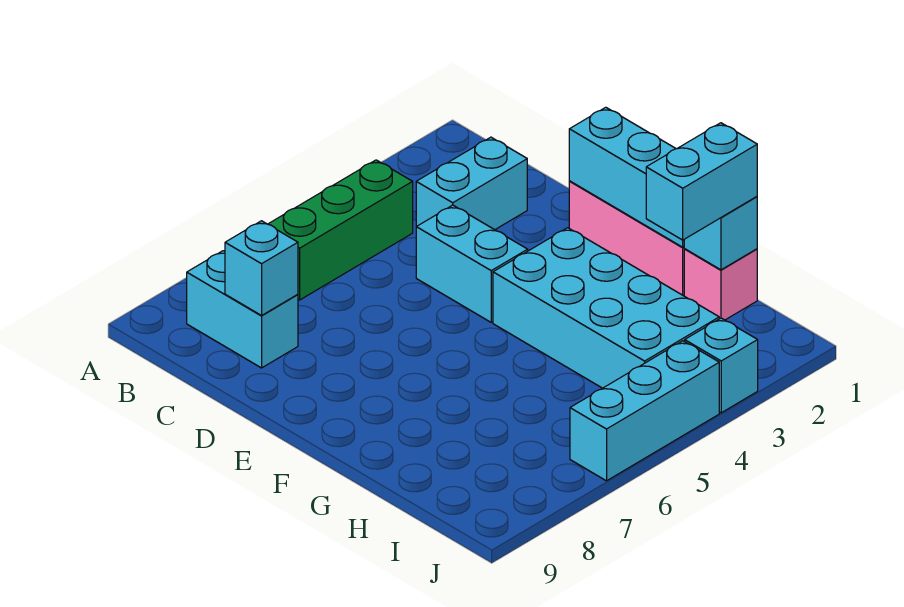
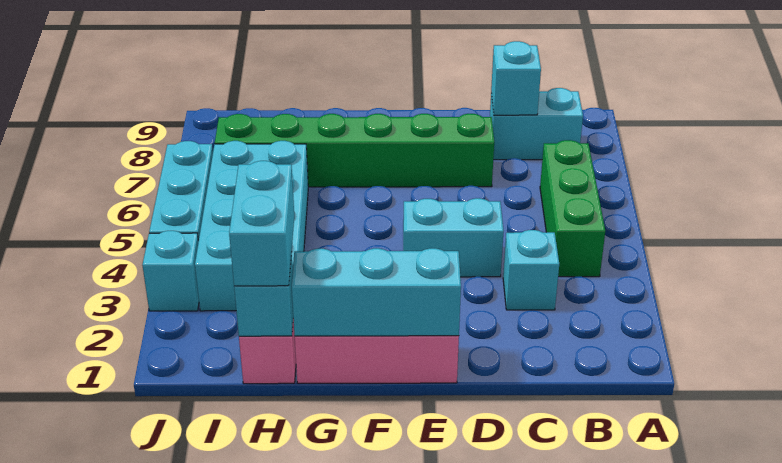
cyan 1x2 brick [416,137,527,230] -> cyan 1x1 brick [503,230,559,310]
none -> green 1x6 brick [215,114,494,187]
cyan 2x4 brick [493,228,719,388] -> cyan 2x4 brick turned to [195,141,308,311]

